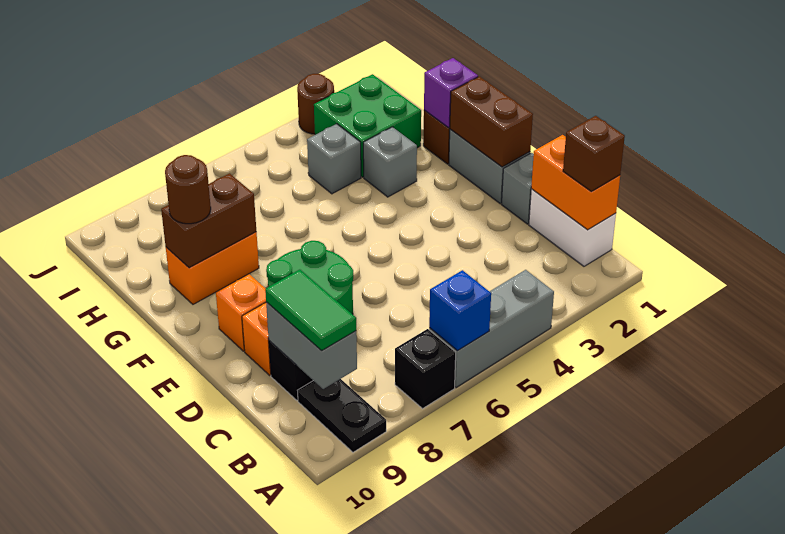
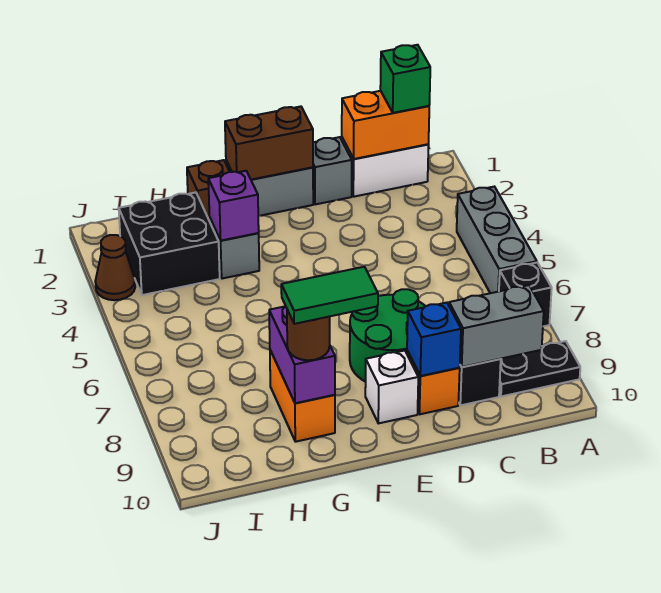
blue 1x1 brick [429,270,491,351] -> blue 1x1 brick moved to [407,303,461,376]
brown 1x1 brick [563,116,625,191] -> green 1x1 brick [380,45,430,113]
green 1x2 tile [265,270,356,351] -> green 1x2 tile moved to [281,267,378,324]
orange 1x1 brick [216,274,266,351] -> white 1x1 brick [365,350,418,423]
purple 1x1 brick [424,58,478,128] -> purple 1x1 brick moved to [208,171,259,241]
brown 1x2 brick [161,173,256,268] -> purple 1x2 brick [269,306,335,403]
green 2x2 brick [314,74,421,177] -> black 2x2 brick [119,192,220,295]
grey 1x1 brick [307,124,361,194] -> none
brown 1x1 round brick [297,74,334,134] -> brown 1x1 cone [95,235,135,300]

